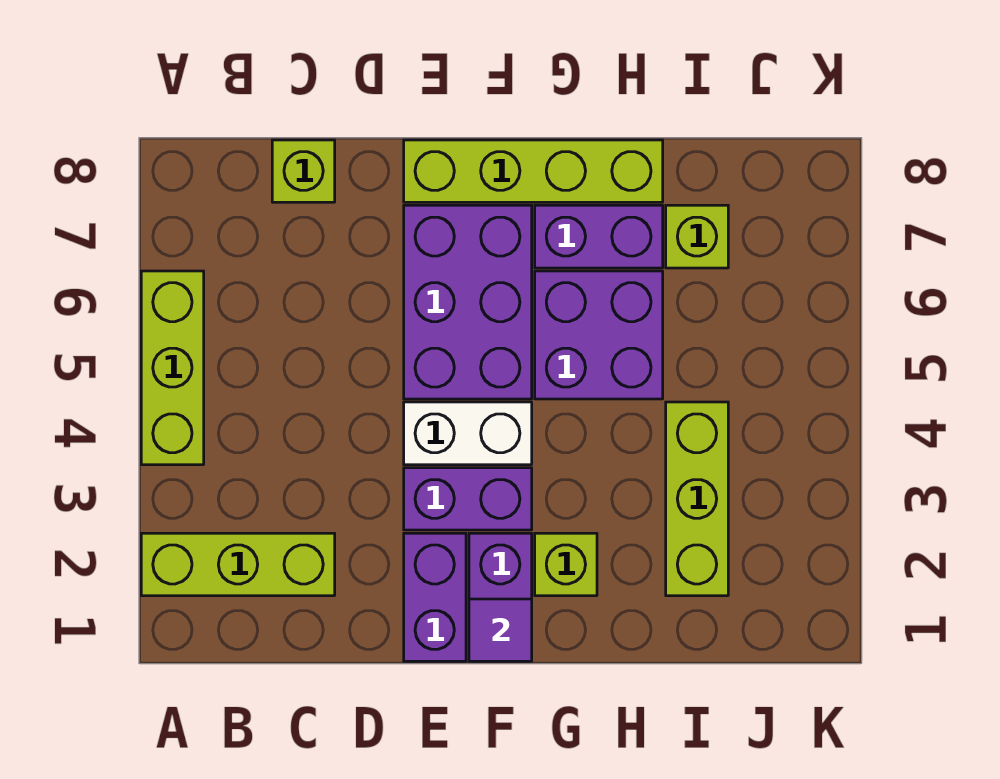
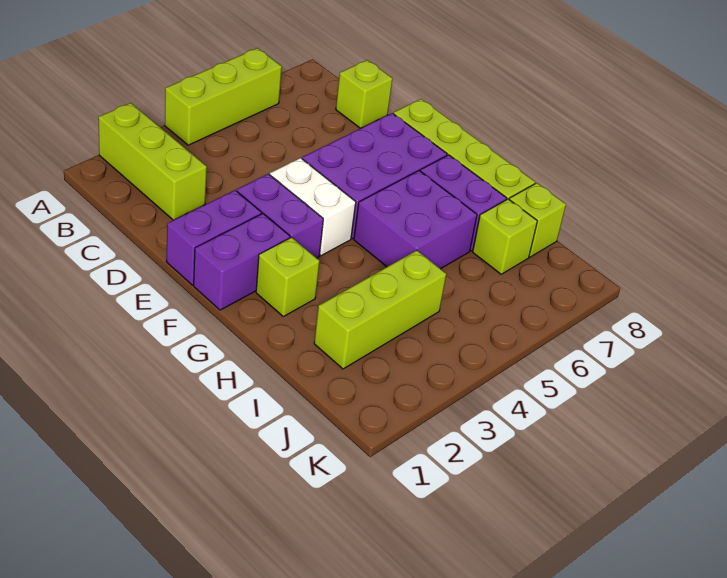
purple 1x1 tile [469,599,532,661] -> none
none -> lime 1x1 brick [509,183,566,257]

